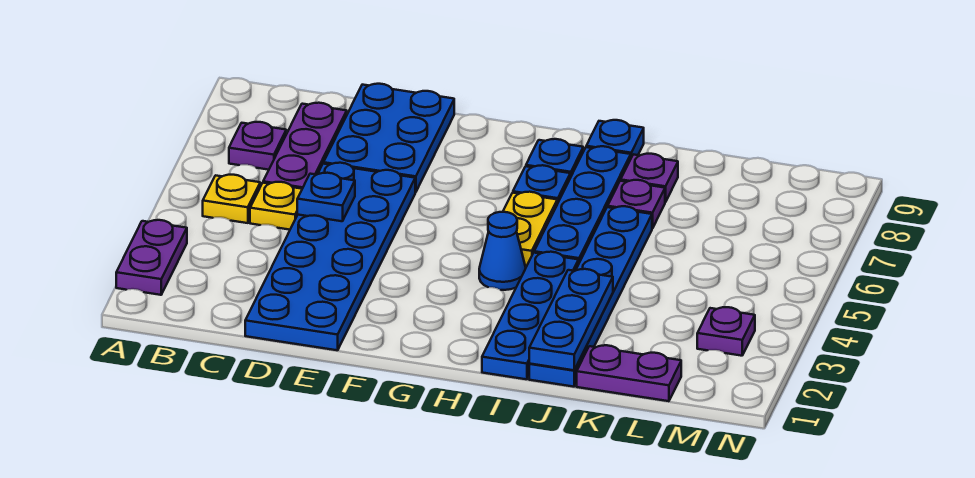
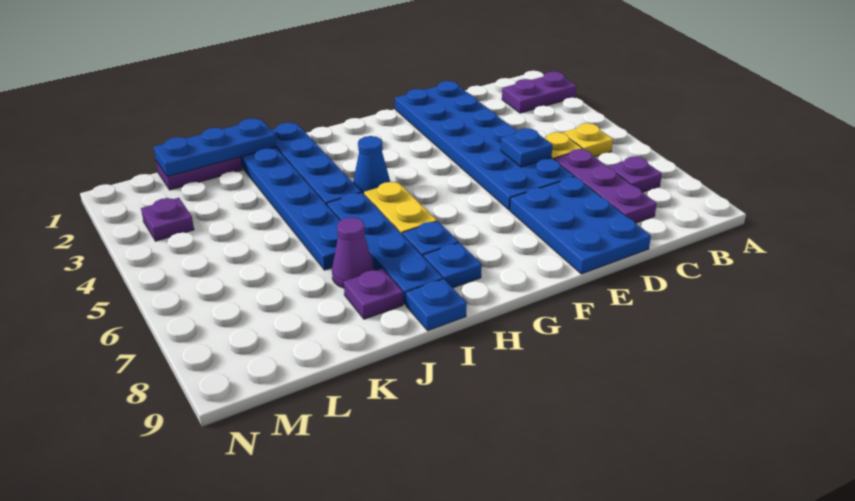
purple 1x2 plate [116,220,187,295] -> purple 1x2 plate turned to [502,72,577,113]
blue 1x3 plate [529,269,613,370] -> blue 1x3 plate turned to [154,118,276,177]
purple 1x1 plate [608,180,665,229] -> purple 1x1 cone [332,217,374,288]

